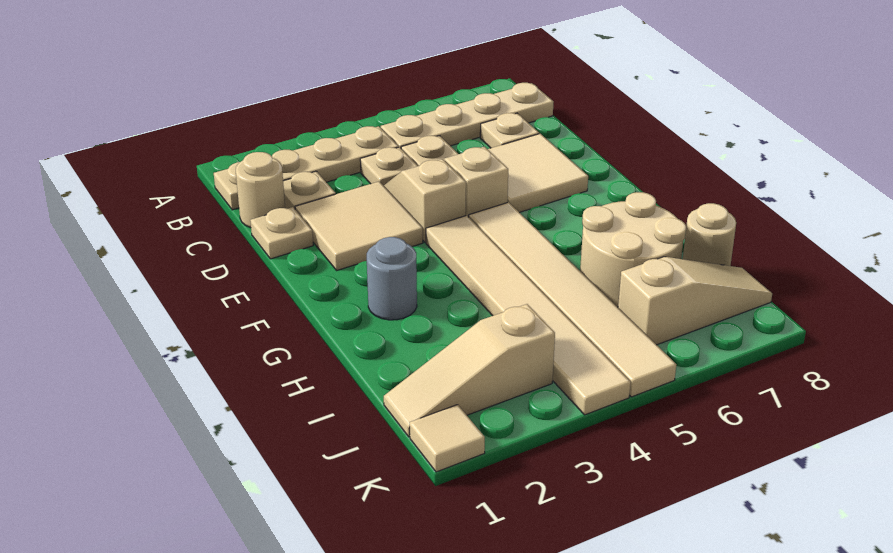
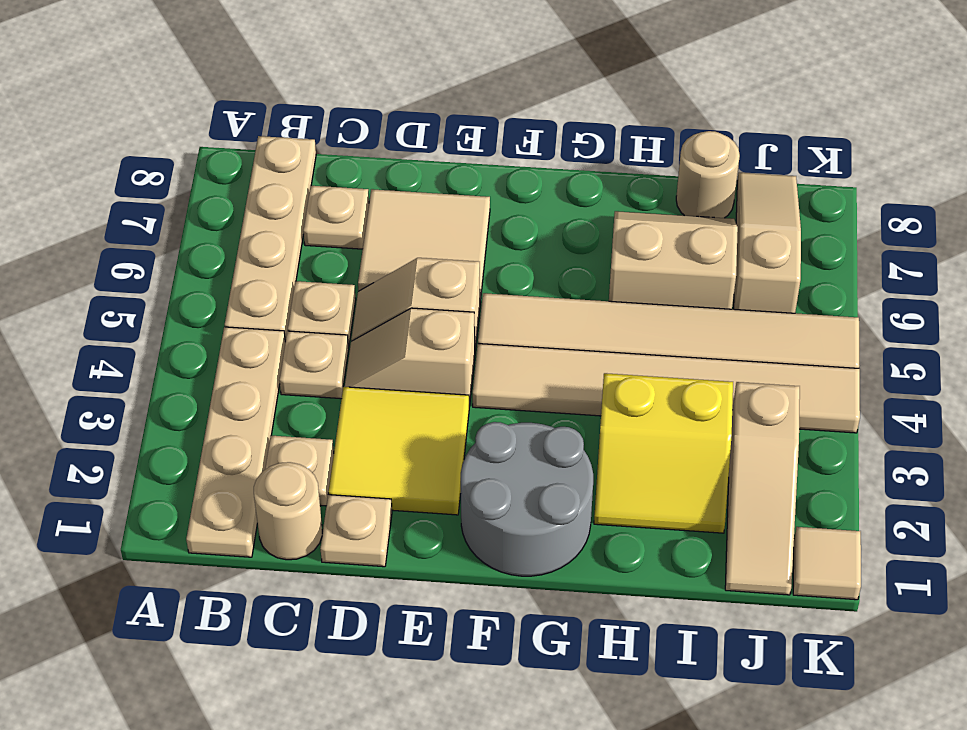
tan 2x2 tile [295,182,423,270] -> yellow 2x2 tile [328,387,469,515]
grey 1x1 round brick [367,237,417,320] -> grey 2x2 round brick [461,422,593,576]
none -> yellow 2x2 slope [594,373,733,533]
tan 2x2 round brick [580,192,686,307] -> tan 2x2 slope [609,211,738,309]

